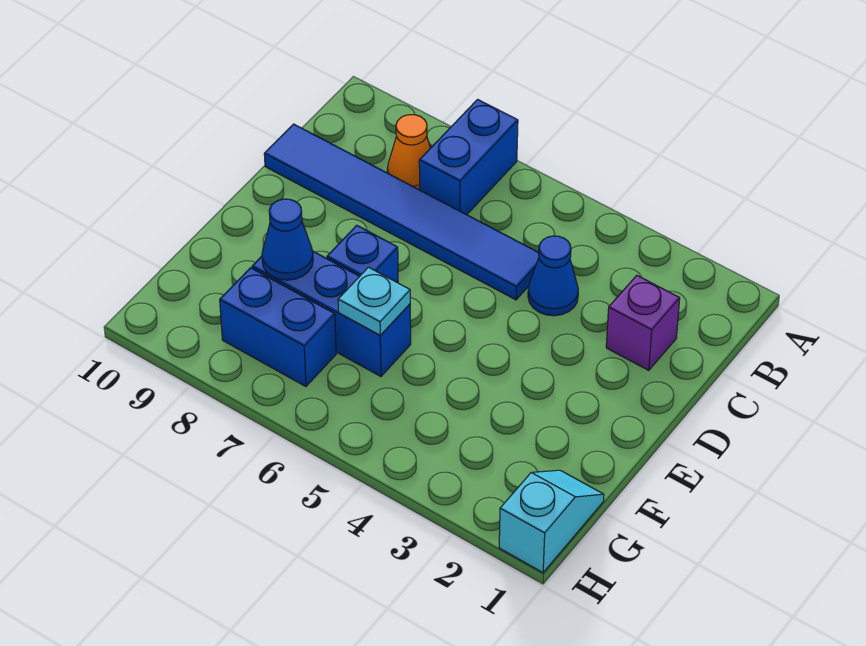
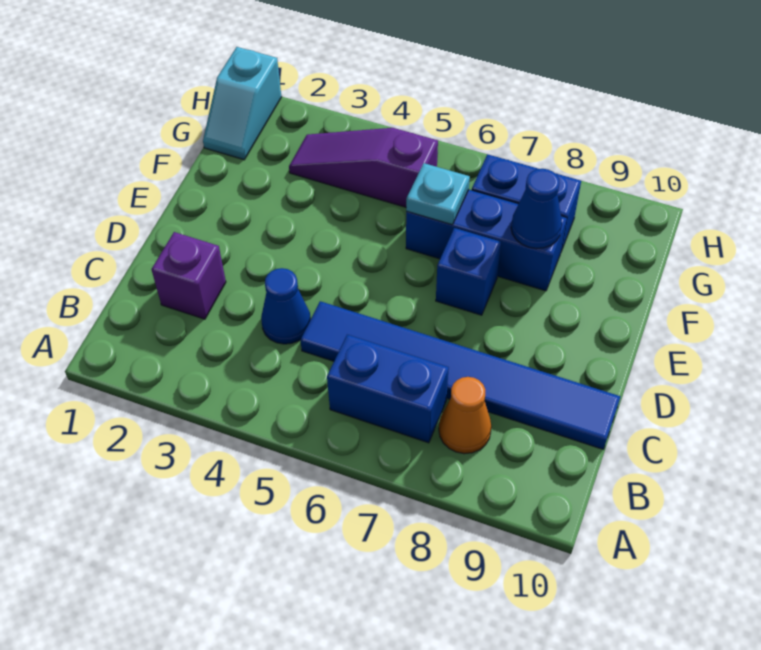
blue 1x2 brick [419,99,518,215] -> blue 1x2 brick turned to [327,335,449,443]
none -> purple 1x3 slope [289,128,438,207]

